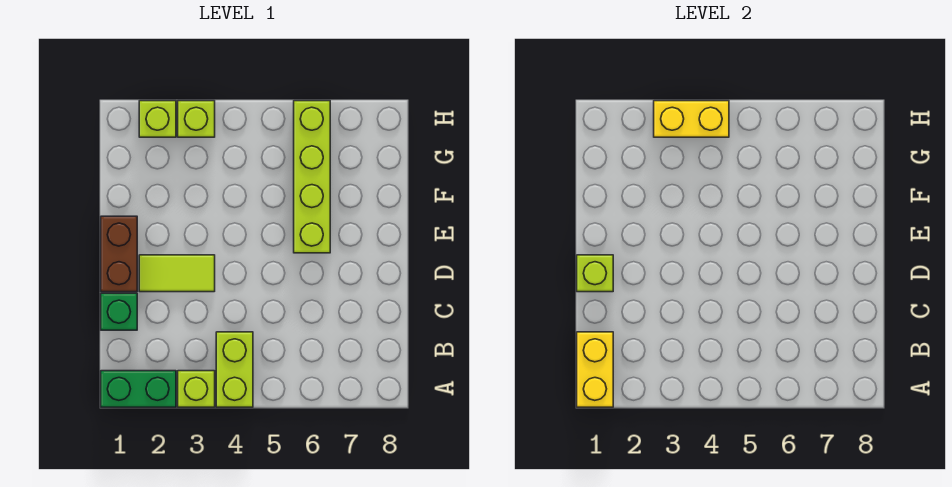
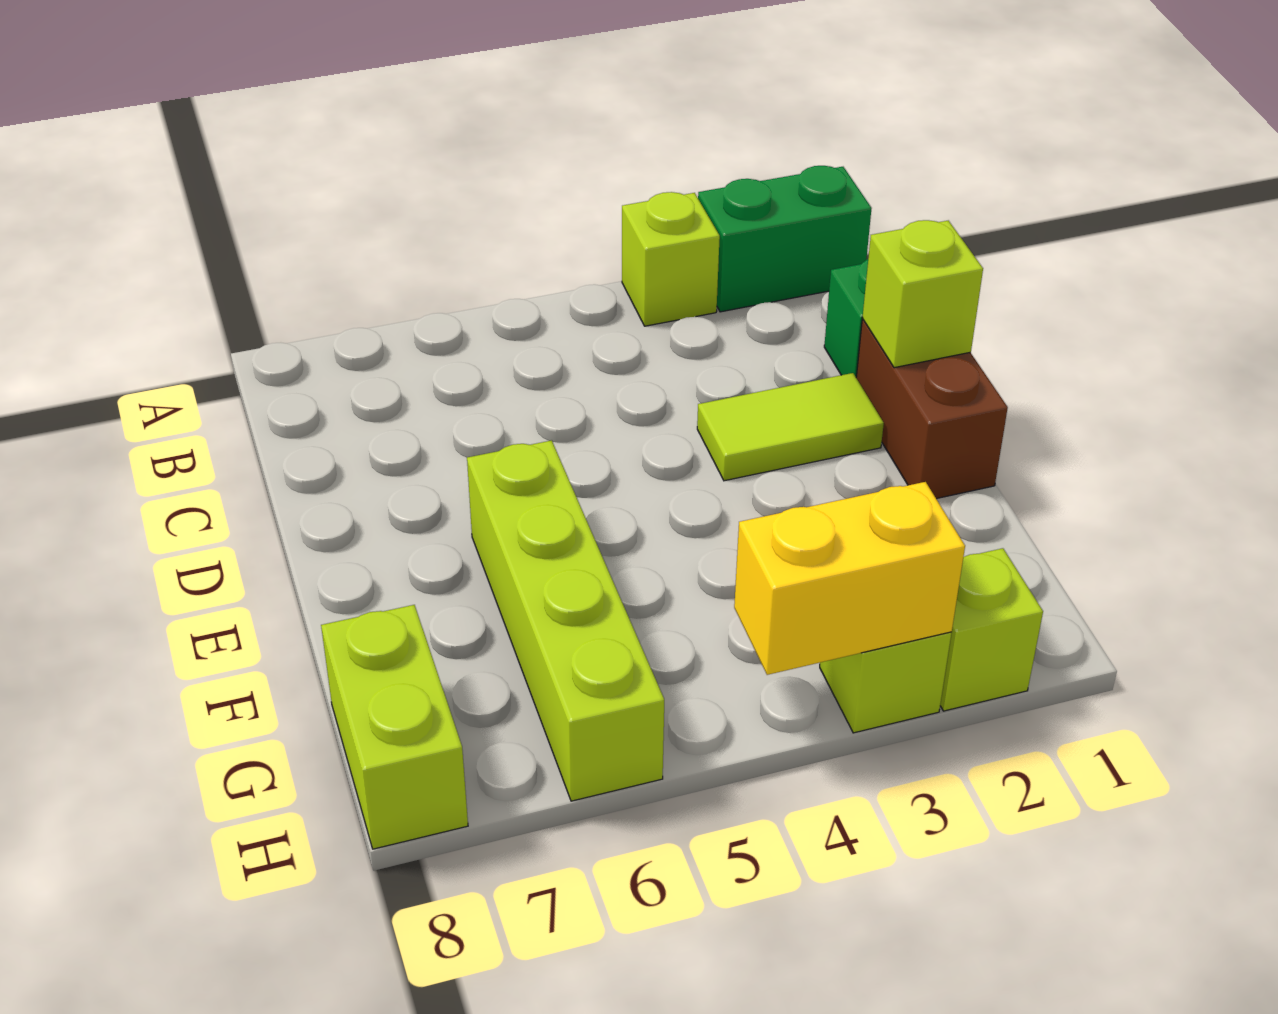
yellow 1x2 brick [577,332,613,407] -> none
lime 1x2 brick [216,332,253,407] -> lime 1x2 brick moved to [321,605,468,849]

